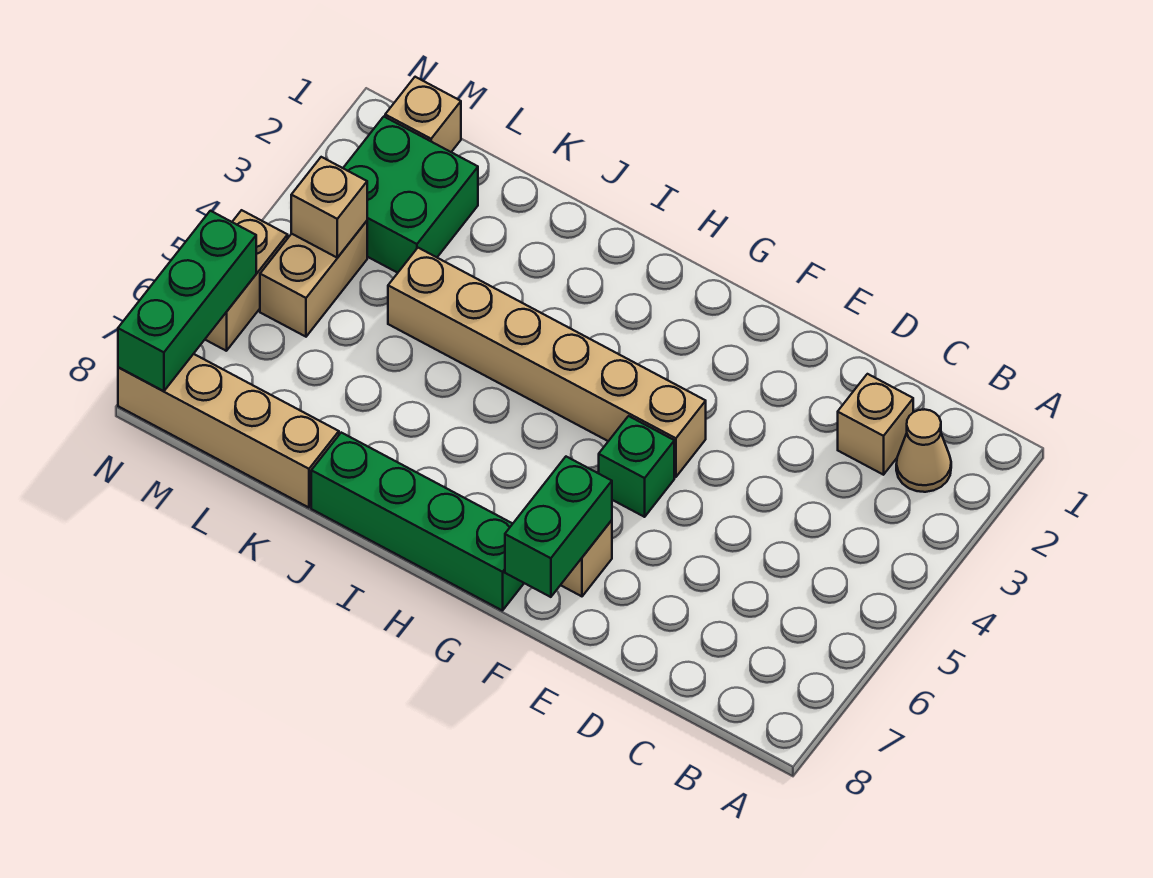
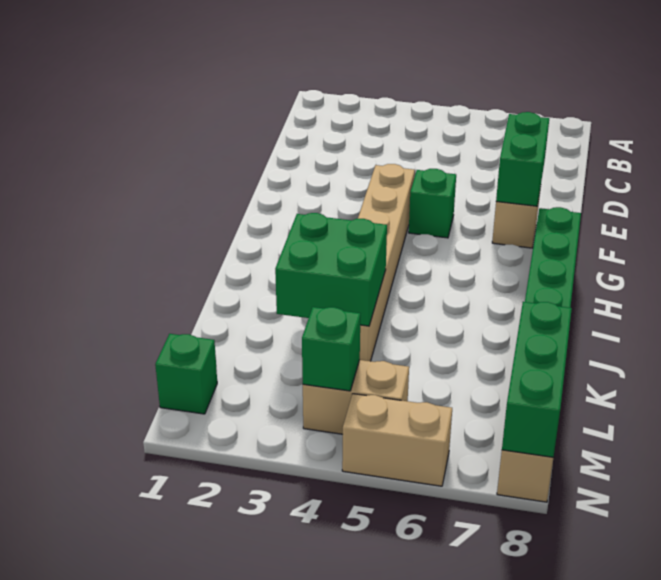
tan 1x1 cone [896,409,951,492] -> none
tan 1x1 brick [838,374,913,475] -> none
green 1x2 brick [505,457,612,597] -> green 1x2 brick turned to [496,112,549,206]
green 2x2 brick [343,117,478,273] -> green 2x2 brick moved to [275,213,387,326]
tan 1x1 brick [385,77,461,152] -> green 1x1 brick [155,334,217,414]
tan 1x1 brick [291,157,367,258] -> green 1x1 brick [302,307,360,391]
green 1x3 brick [118,211,256,391] -> green 1x3 brick turned to [502,302,572,457]

